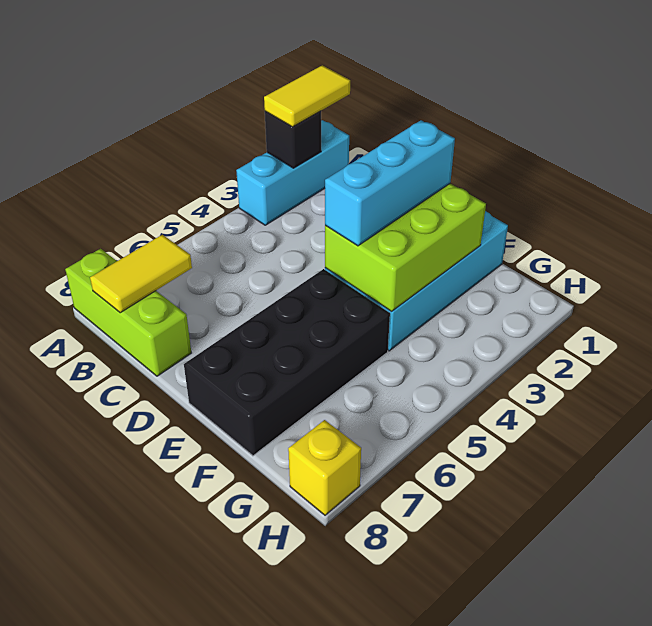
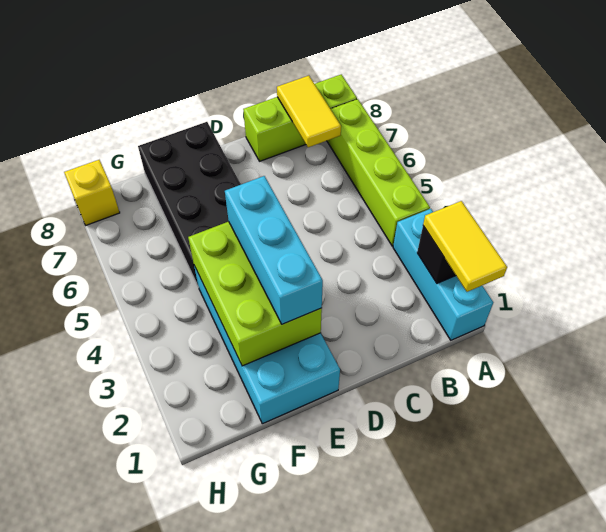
none -> lime 1x4 brick [327,99,430,246]

